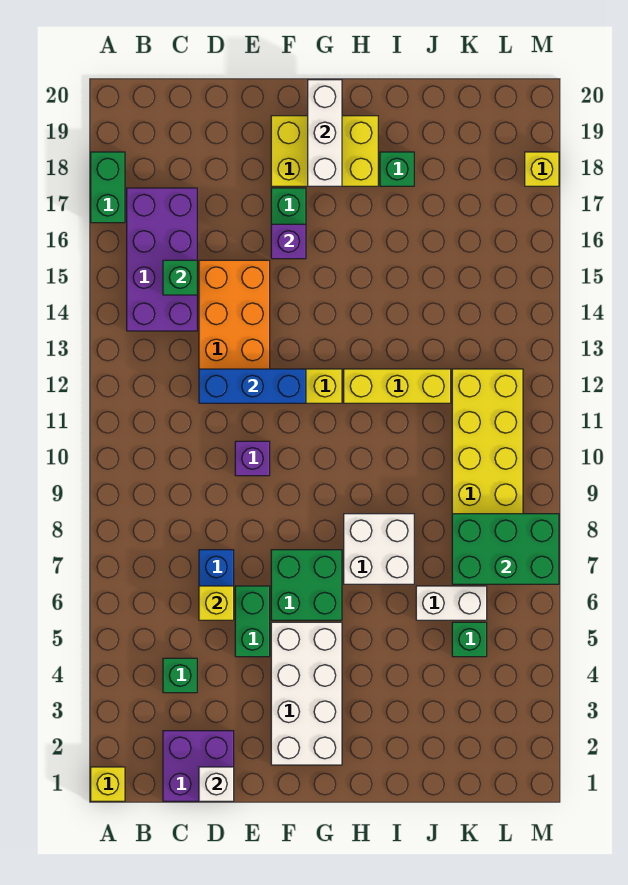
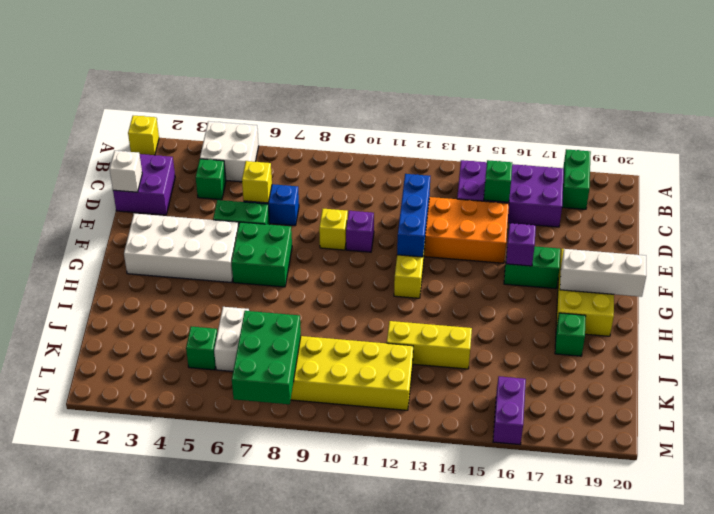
green 1x2 brick [91,152,125,223] -> green 1x2 brick turned to [562,149,591,209]
white 2x2 brick [344,514,414,584] -> white 2x2 brick moved to [200,121,259,182]
yellow 1x3 brick [344,369,451,403] -> yellow 1x3 brick turned to [387,321,472,369]
none -> purple 1x2 brick [493,376,526,445]
yellow 1x1 brick [525,152,559,186] -> yellow 1x1 brick moved to [319,209,348,250]

